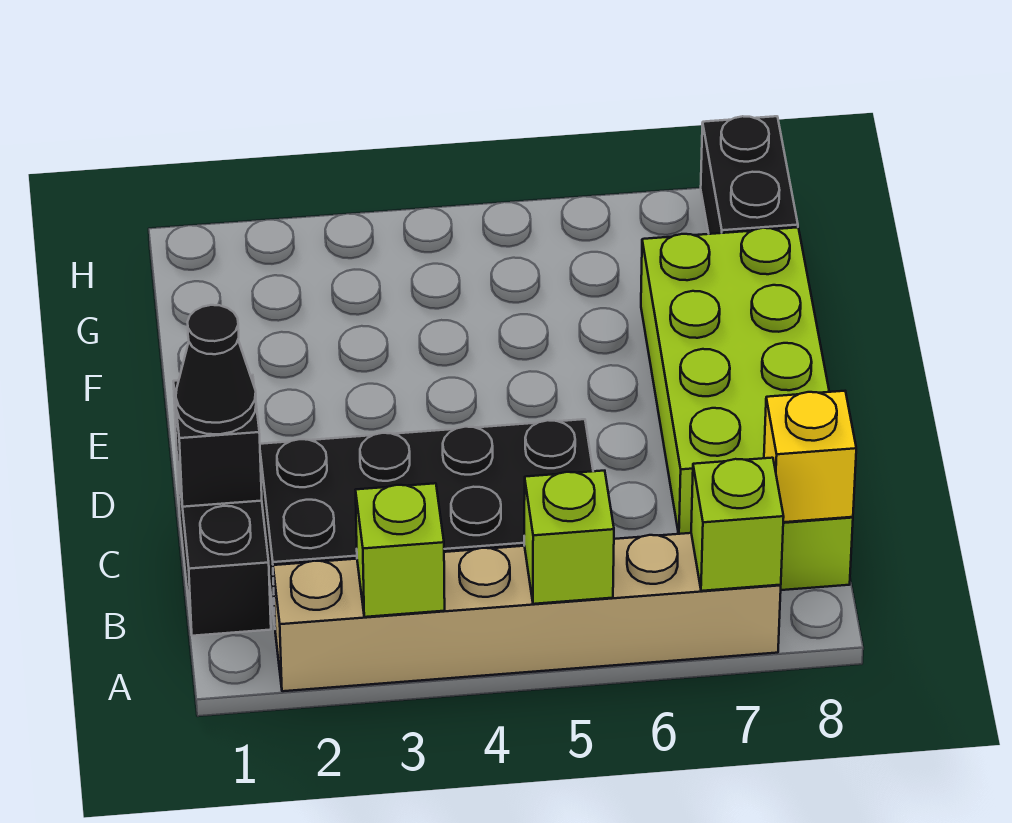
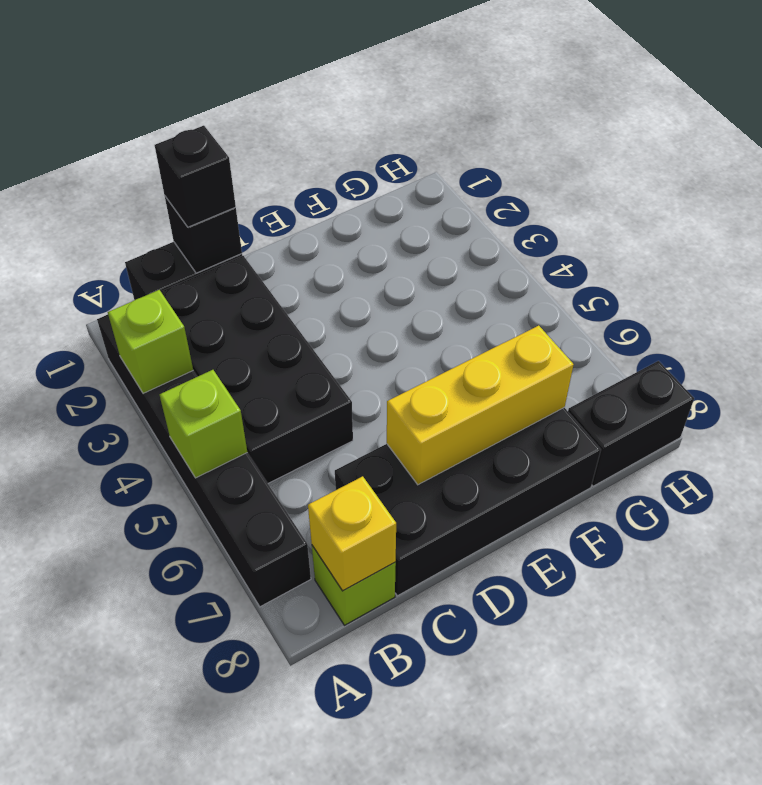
tan 1x6 brick [273,533,781,691] -> black 1x6 brick [97,315,311,607]
lime 1x1 brick [691,458,784,591] -> none
black 1x1 cone [176,305,256,434] -> black 1x1 brick [155,126,236,227]
lime 2x4 brick [641,227,829,534] -> black 2x4 brick [335,408,601,596]
none -> yellow 1x3 brick [387,326,574,485]

